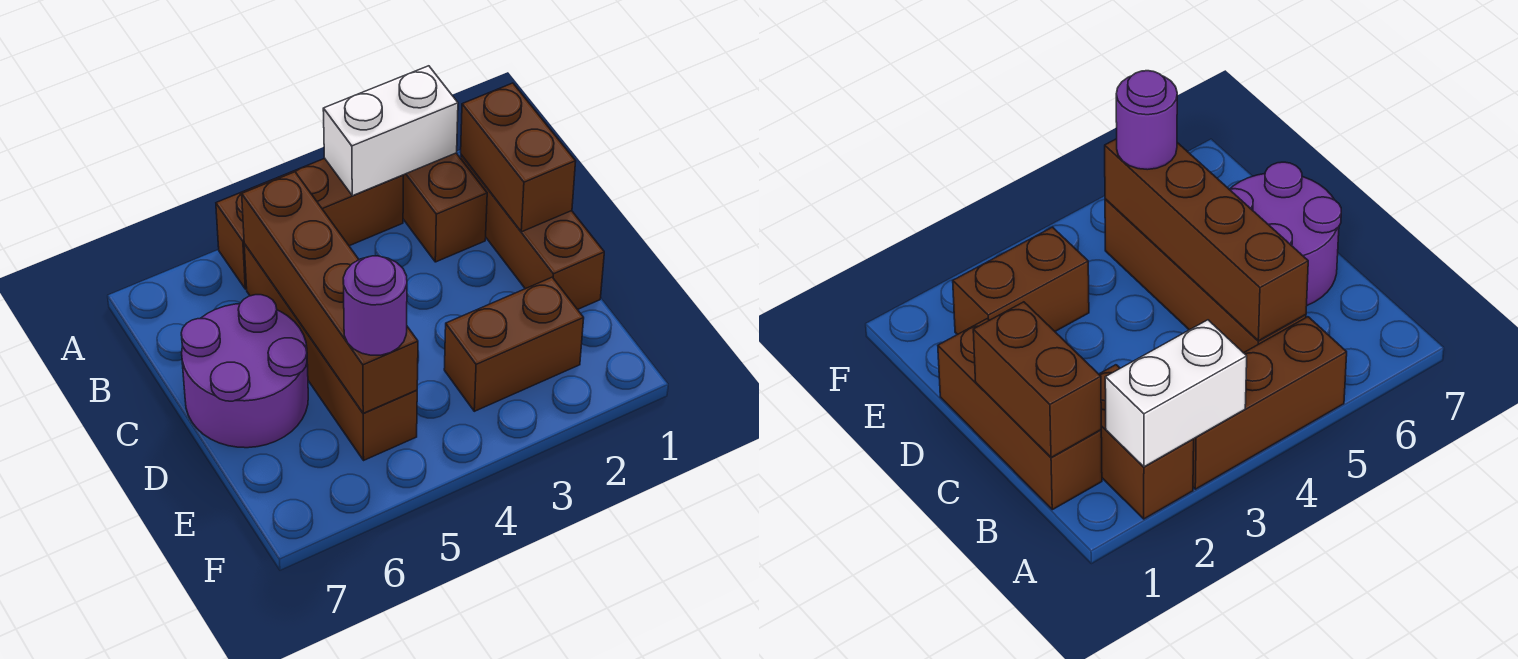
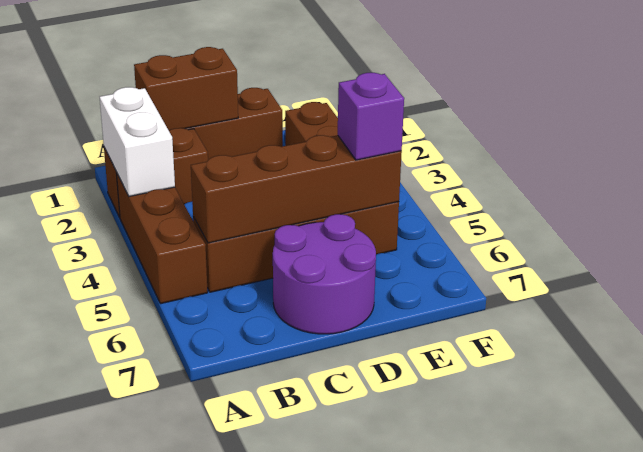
purple 1x1 round brick [343,256,407,355] -> purple 1x1 brick [338,73,404,160]

